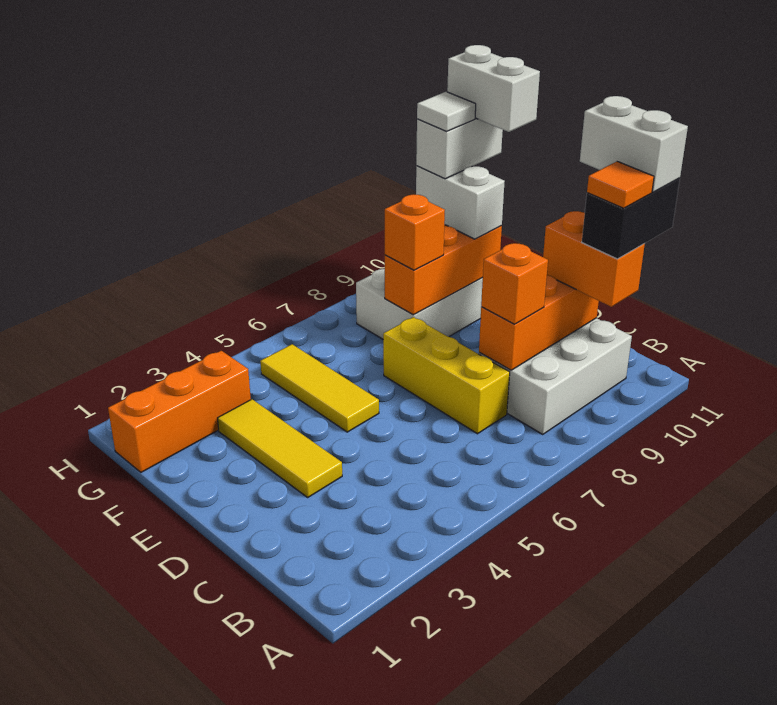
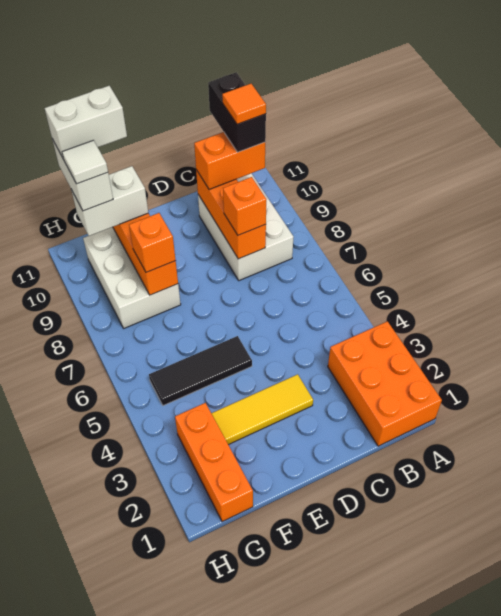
none -> orange 2x3 brick [328,321,442,446]
white 1x2 brick [580,96,688,192] -> none
yellow 1x3 brick [383,317,510,434] -> none
yellow 1x3 tile [260,344,379,432] -> black 1x3 tile [149,336,252,406]

